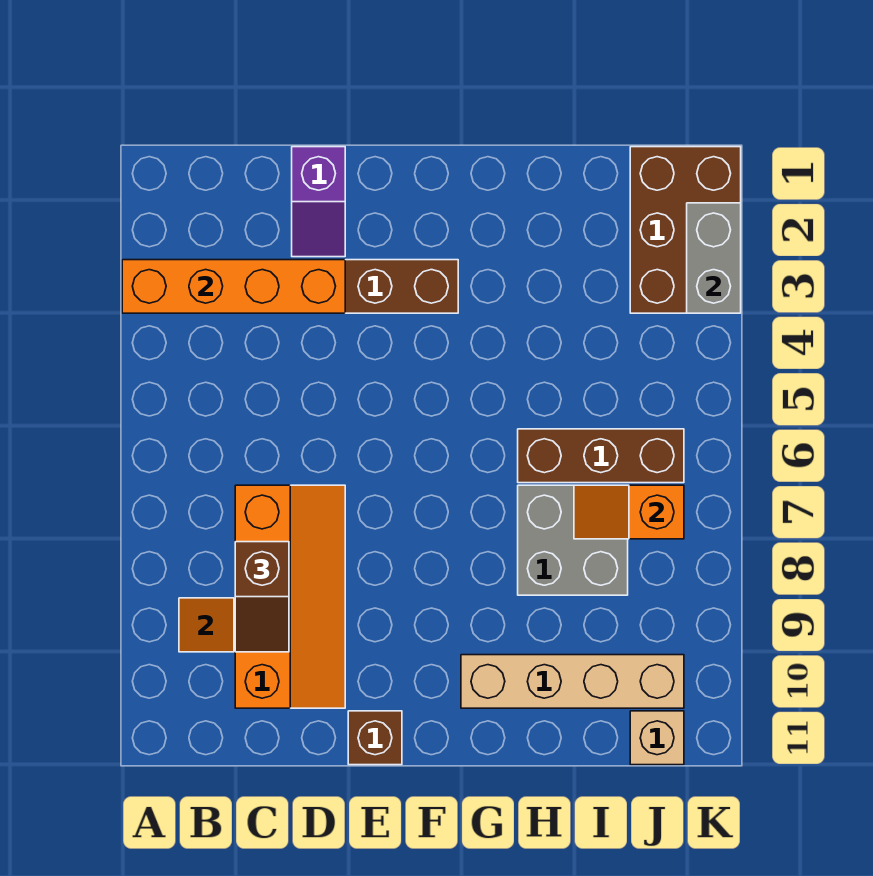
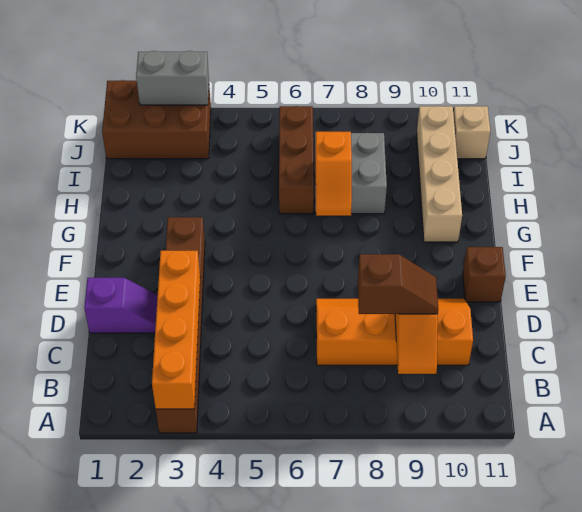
orange 1x2 slope [574,485,684,539] -> orange 1x2 slope moved to [315,132,352,216]

